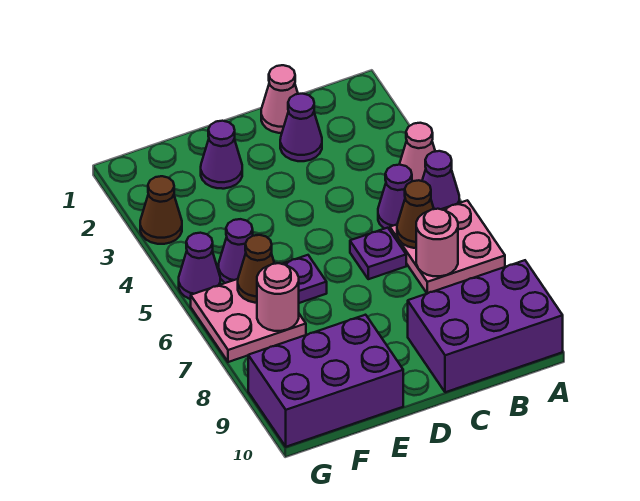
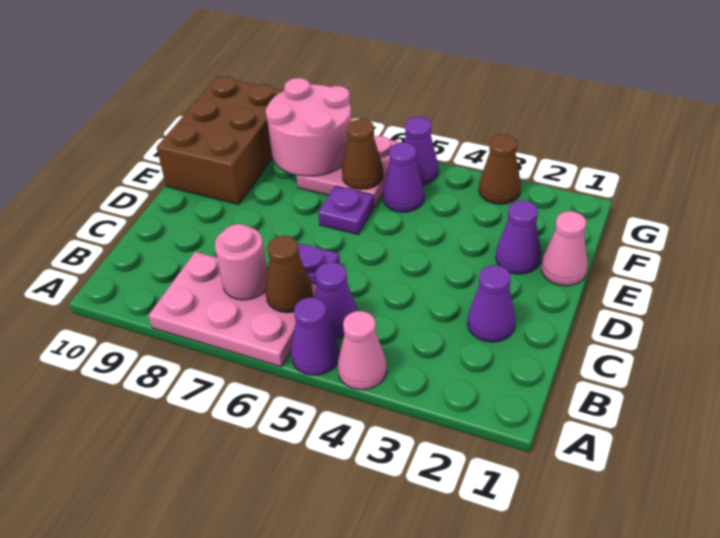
pink 2x2 plate [390,200,505,294] -> pink 2x3 plate [148,252,317,367]
purple 2x3 brick [408,260,563,392] -> none
pink 1x1 cone [261,65,298,133] -> pink 1x1 cone moved to [541,211,588,286]
purple 2x3 brick [248,315,403,447] -> brown 2x3 brick [157,77,283,205]
pink 1x1 round brick [257,263,299,331] -> pink 2x2 round brick [266,78,352,176]

